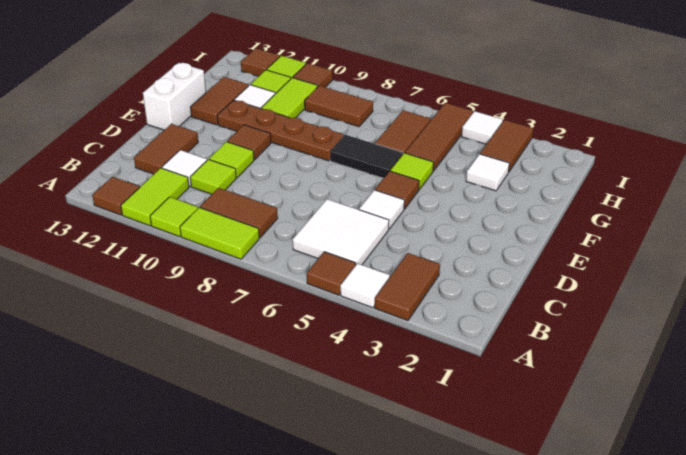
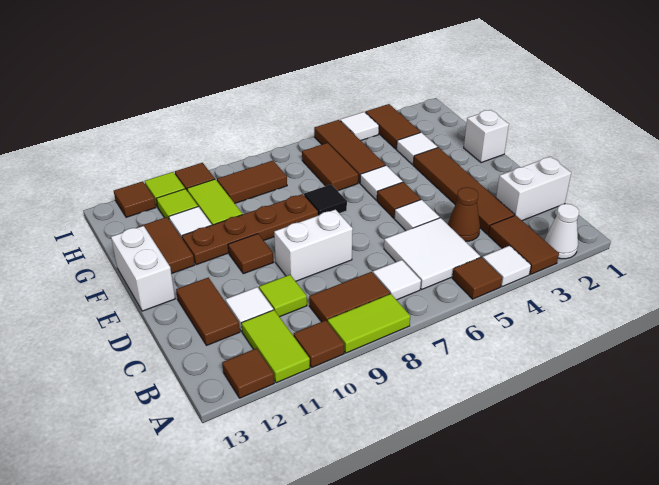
none -> white 1x1 cone [545,204,579,259]
lime 1x1 tile [150,197,198,237] -> brown 1x1 tile [294,320,344,367]
none -> white 1x1 tile [373,260,421,300]
none -> white 1x2 brick [496,157,571,221]
none -> brown 1x4 tile [413,147,515,234]
none -> brown 1x1 cone [448,187,480,241]
none -> white 1x2 brick [274,210,353,281]
lime 1x1 tile [209,142,254,178] -> none
none -> white 1x1 brick [464,110,509,163]
lime 1x1 tile [390,153,433,190] -> white 1x1 tile [360,165,403,200]
black 1x2 tile [330,135,403,178] -> black 1x1 tile [304,184,347,215]

